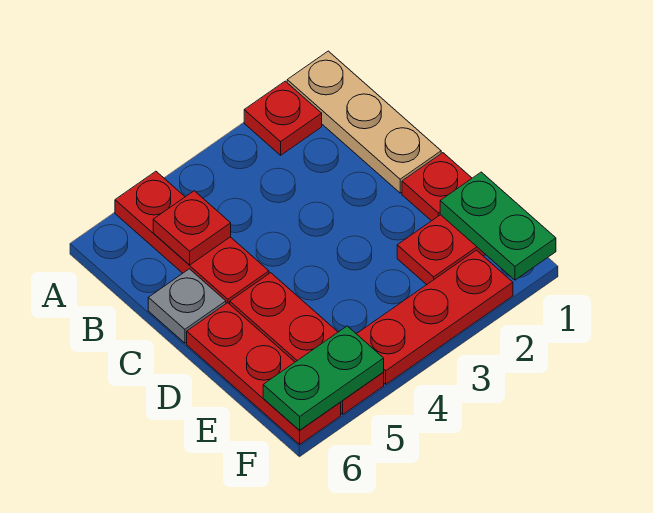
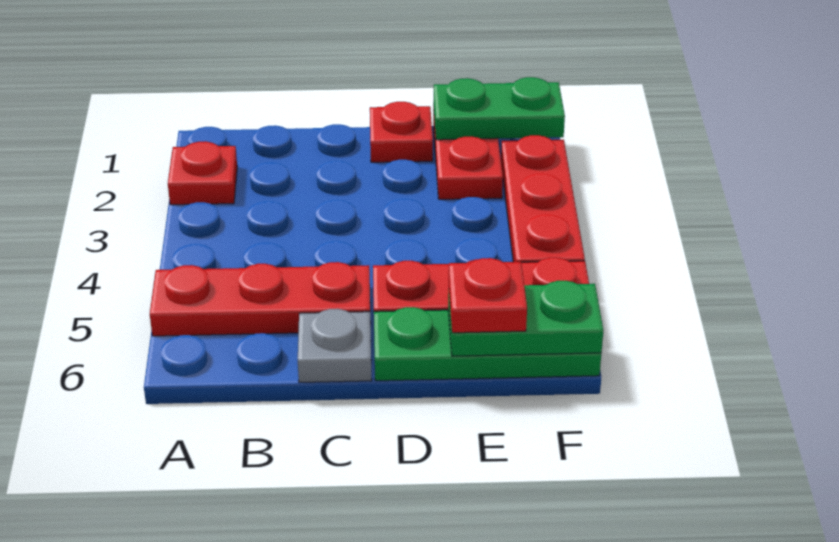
tan 1x3 plate [287,51,441,193] -> none
red 1x1 plate [153,191,231,265] -> red 1x1 plate moved to [449,258,527,333]
red 1x3 plate [187,303,341,444] -> green 1x3 plate [374,307,601,381]
green 1x2 plate [263,326,384,430] -> green 1x2 plate turned to [448,281,603,356]

